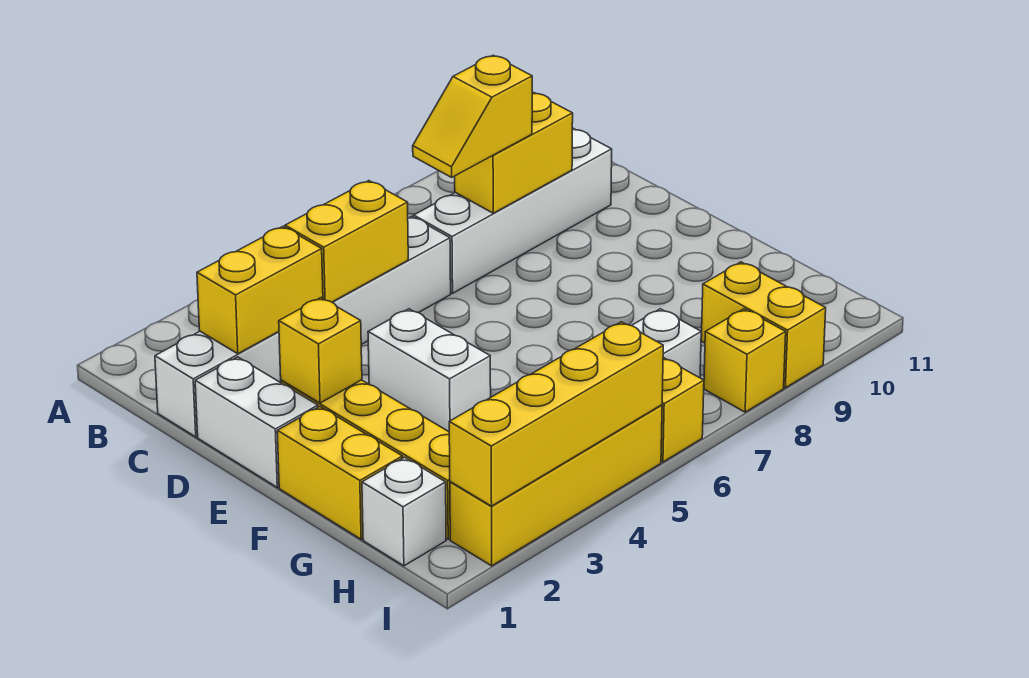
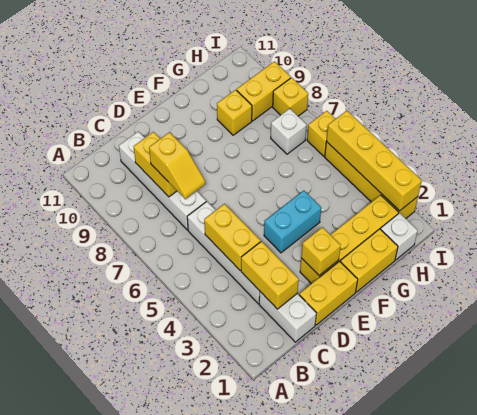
white 1x2 brick [195,357,318,487] -> yellow 1x2 brick [299,261,358,325]
white 1x2 brick [368,309,491,432] -> cyan 1x2 brick [264,191,321,253]
none -> yellow 1x1 brick [217,90,252,135]

